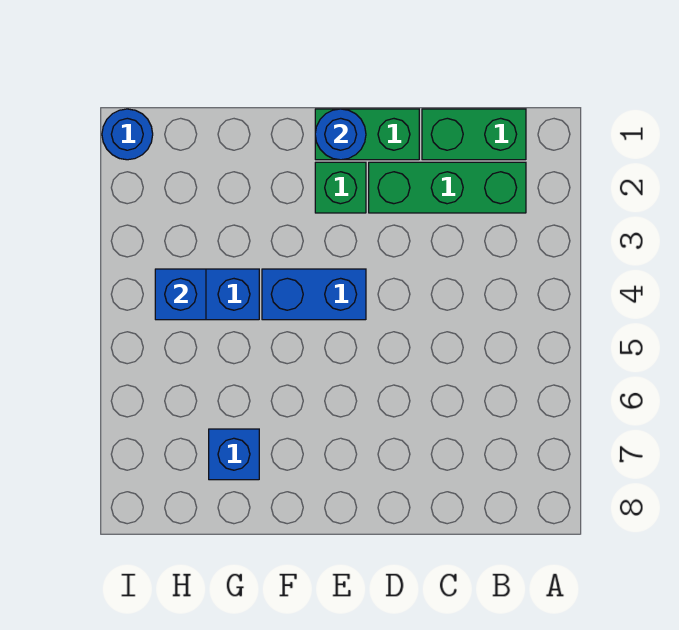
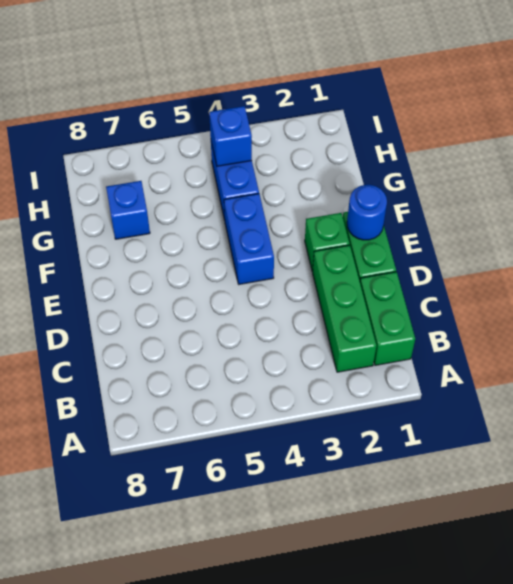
blue 1x1 round brick [102,109,153,160] -> none

